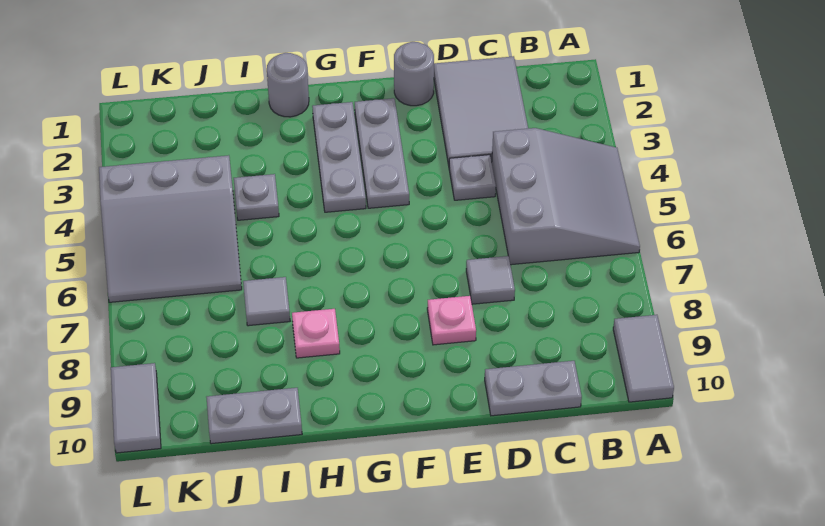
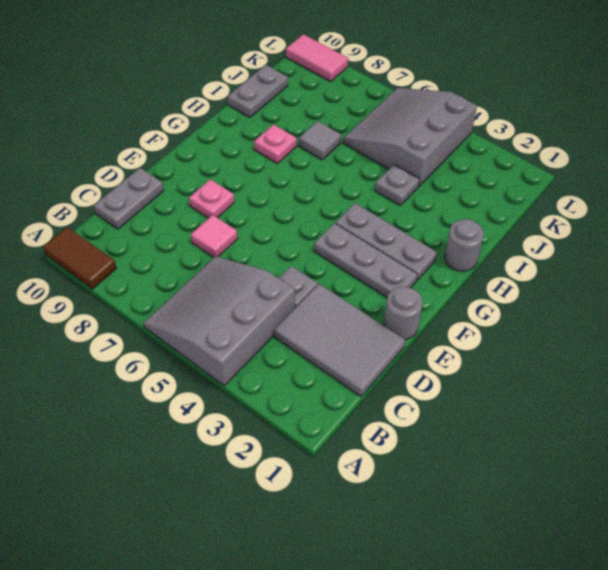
grey 3x3 slope [492,128,640,265] -> grey 3x3 slope turned to [143,256,295,386]
grey 1x2 tile [613,315,674,402] -> brown 1x2 tile [43,227,116,289]
grey 1x1 tile [466,256,515,304] -> pink 1x1 tile [191,215,238,257]
grey 1x2 tile [111,363,161,453] -> pink 1x2 tile [286,34,348,81]

